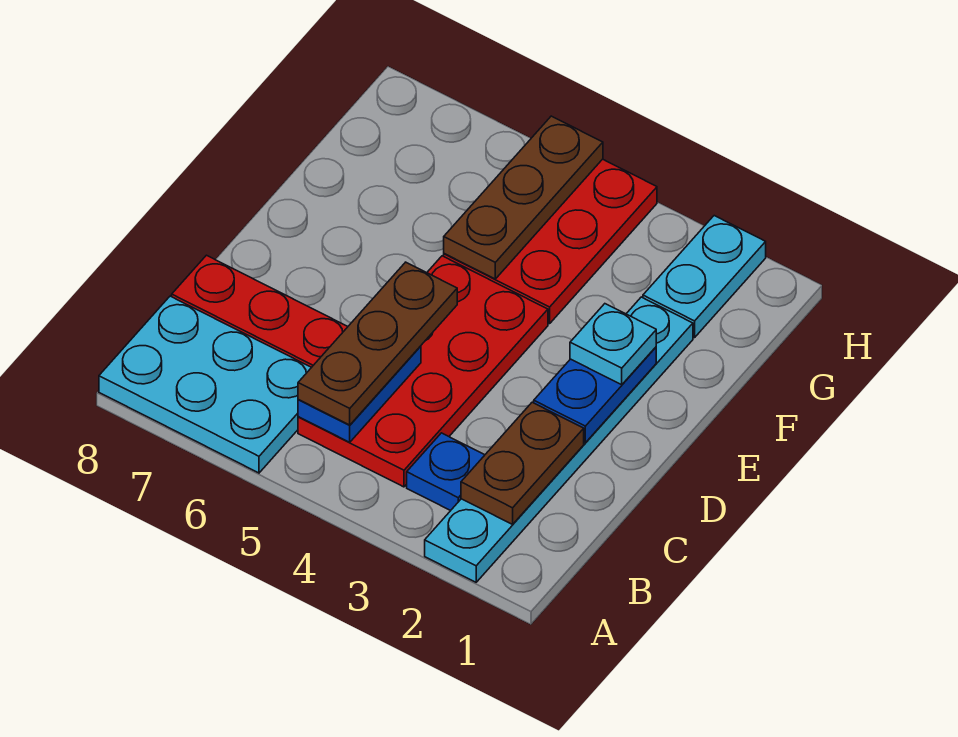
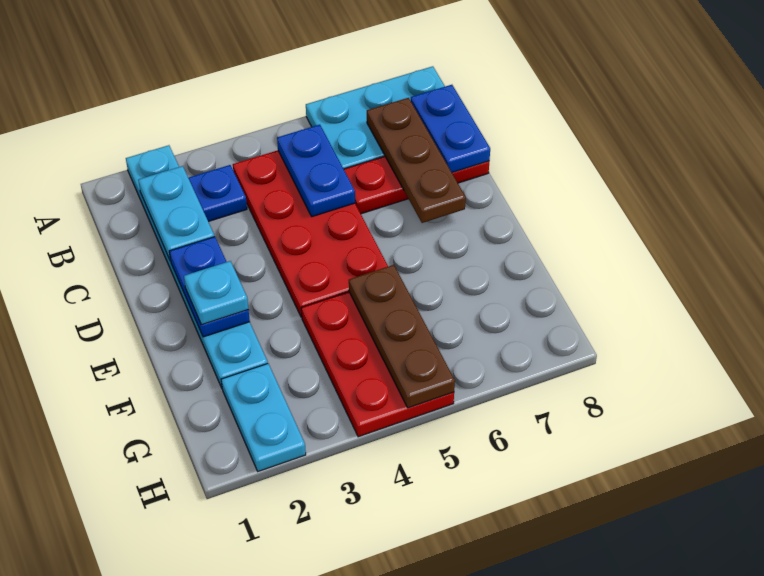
brown 1x2 plate [461,402,584,524] -> cyan 1x2 plate [138,166,214,261]
brown 1x3 plate [298,262,457,425] -> brown 1x3 plate moved to [367,98,466,223]
none -> blue 1x2 plate [411,85,490,172]

